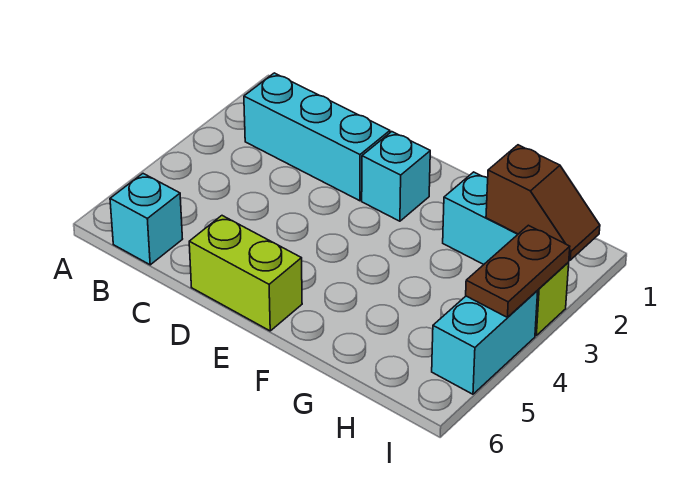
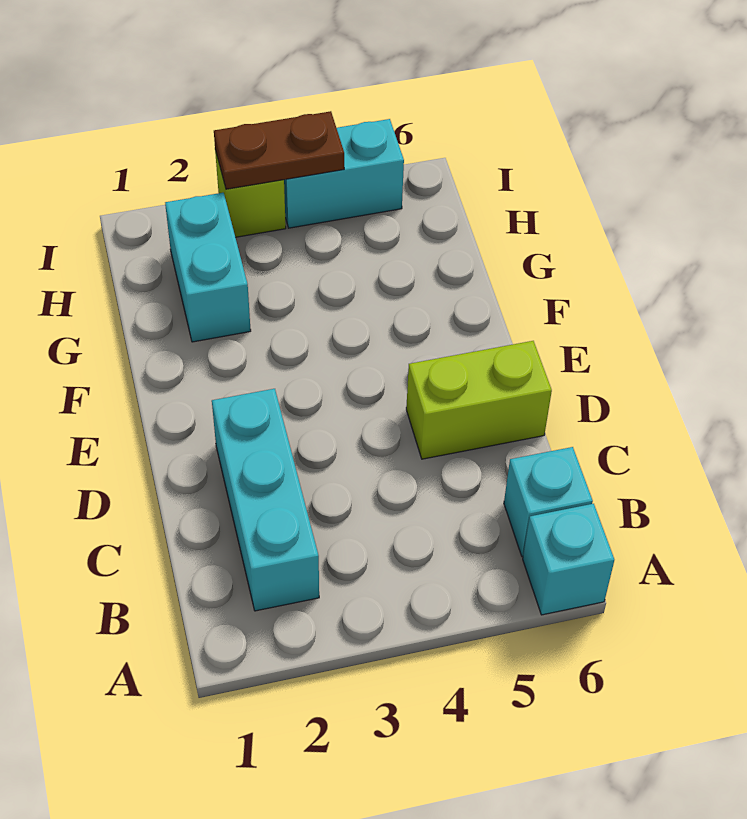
lime 1x2 brick [189,216,302,331] -> lime 1x2 brick turned to [406,341,552,459]
cyan 1x1 brick [362,132,430,221] -> cyan 1x1 brick moved to [523,504,614,615]
brown 1x2 slope [486,145,600,260] -> none

